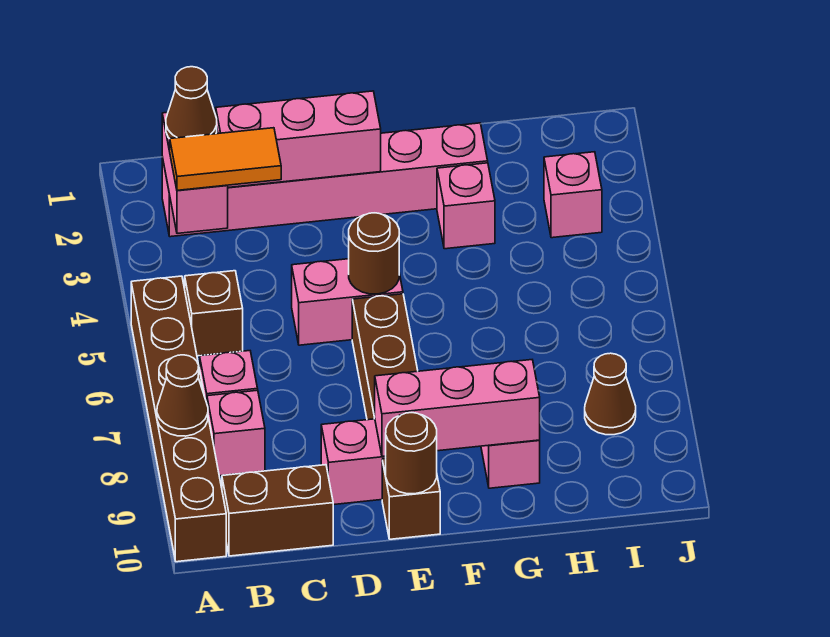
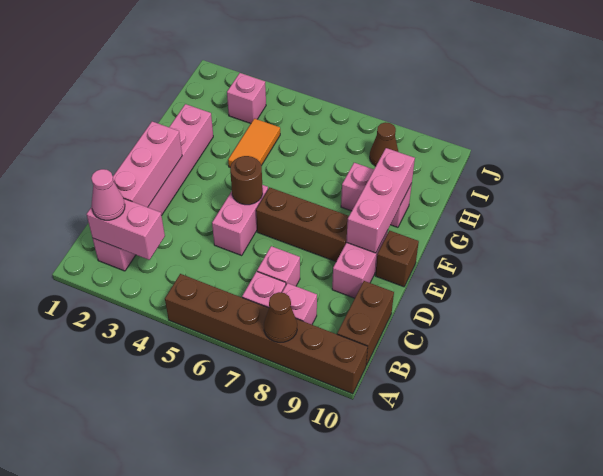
brown 1x1 cone [166,67,217,139] -> pink 1x1 cone [91,169,125,220]
orange 1x2 tile [170,128,281,190] -> orange 1x2 tile moved to [228,119,280,167]
brown 1x1 brick [185,271,243,356] -> none
brown 1x1 round brick [386,413,437,494] -> none
pink 1x1 brick [437,163,495,249] -> pink 1x1 brick moved to [257,246,300,286]

